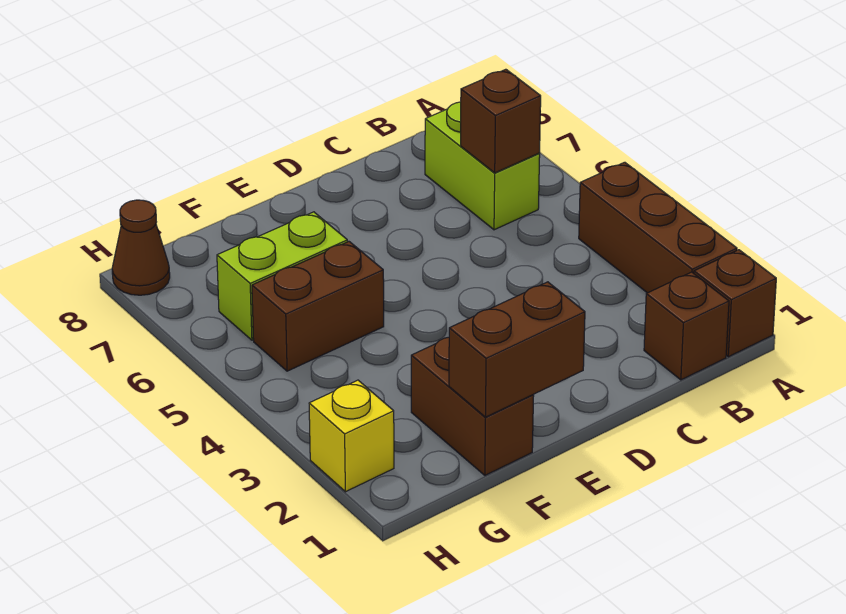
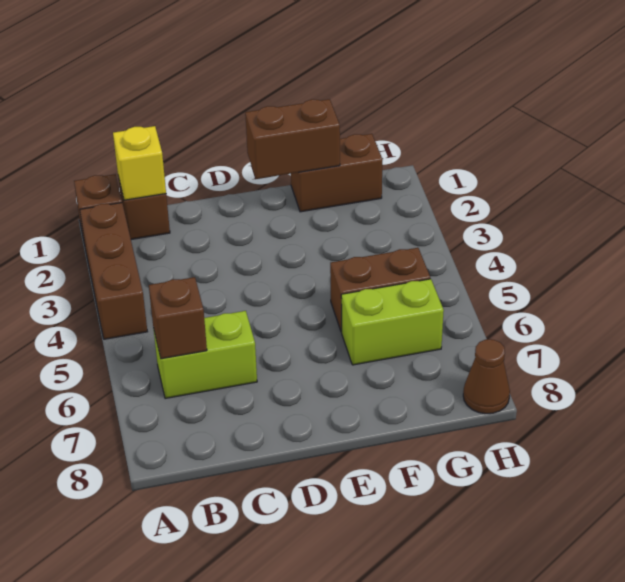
lime 1x2 brick [425,102,540,230] -> lime 1x2 brick turned to [153,311,257,399]
brown 1x2 brick [411,337,534,475] -> brown 1x2 brick turned to [291,134,383,212]
yellow 1x1 brick [309,380,394,492] -> yellow 1x1 brick moved to [113,126,166,200]

